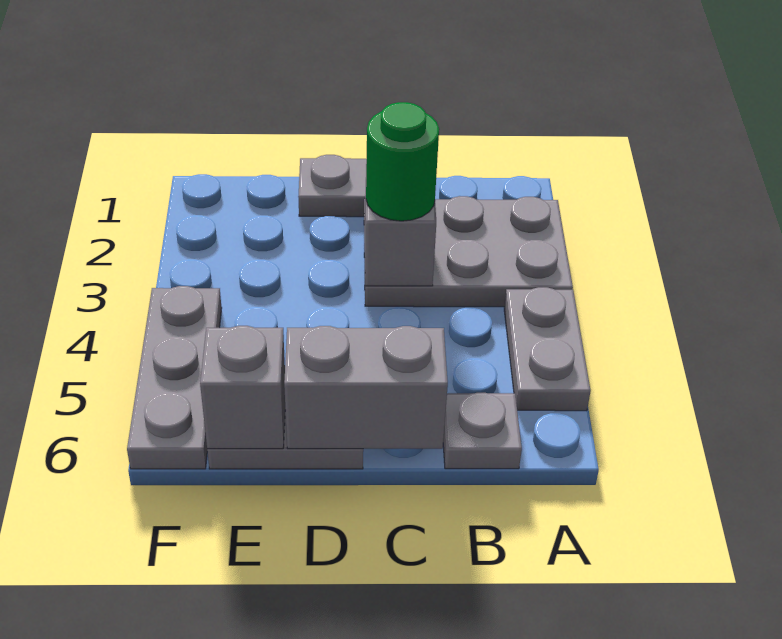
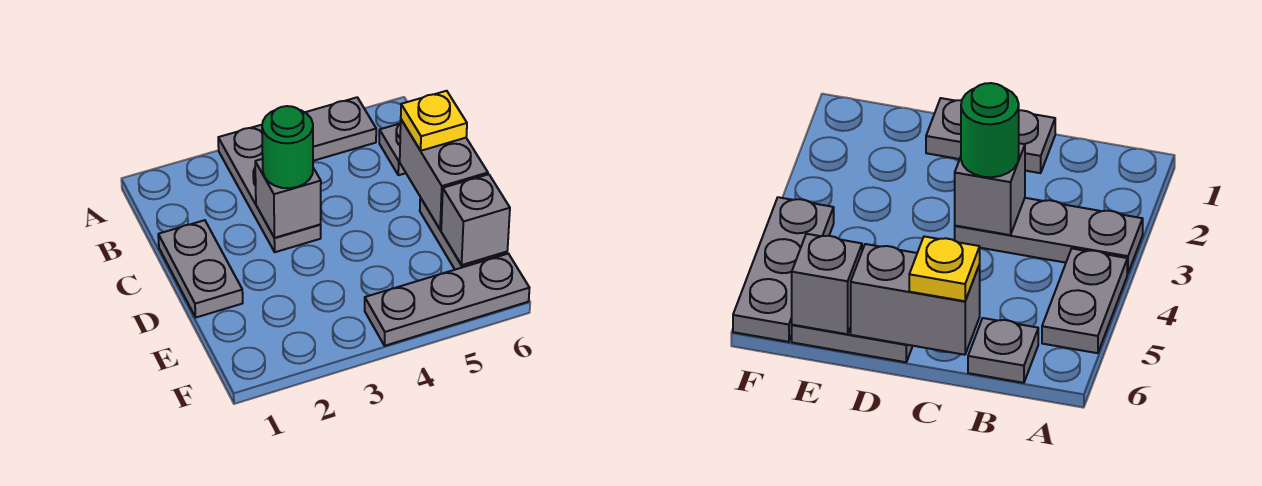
grey 2x3 plate [364,196,573,307] -> grey 1x3 plate [218,125,321,252]
none -> yellow 1x1 plate [401,91,467,151]

